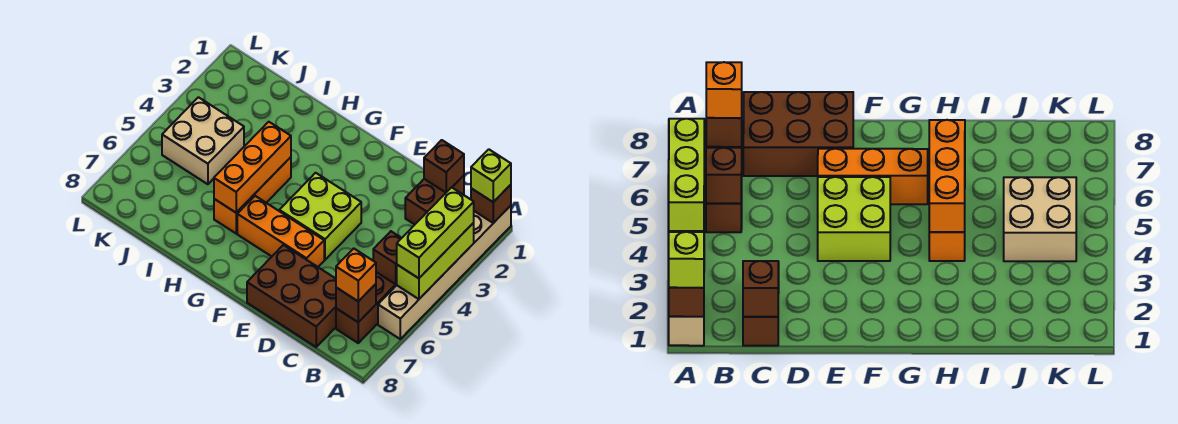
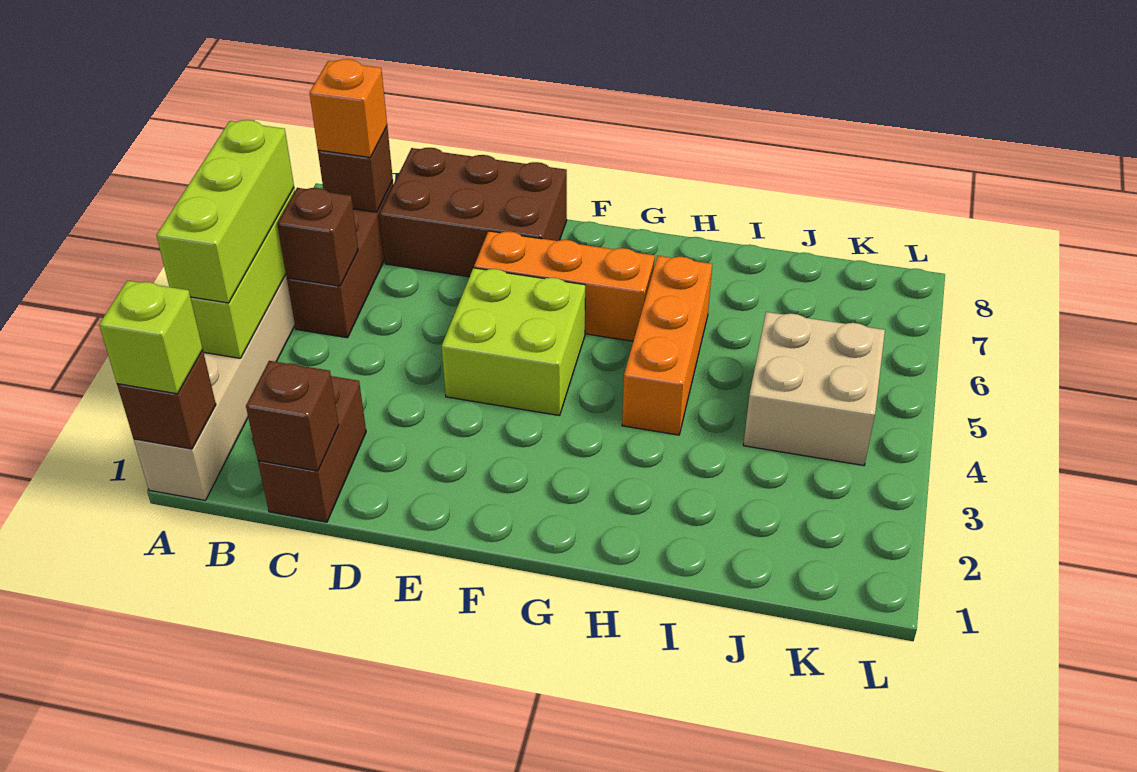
orange 1x3 brick [214,122,291,213] -> none

